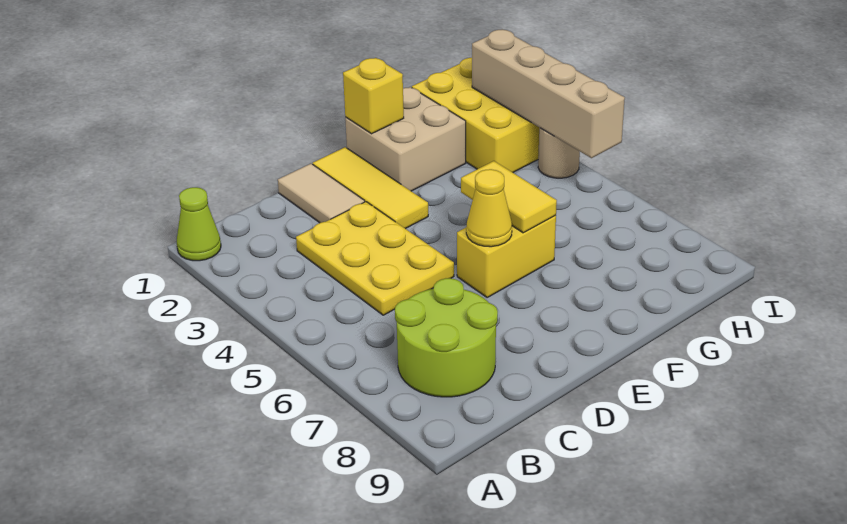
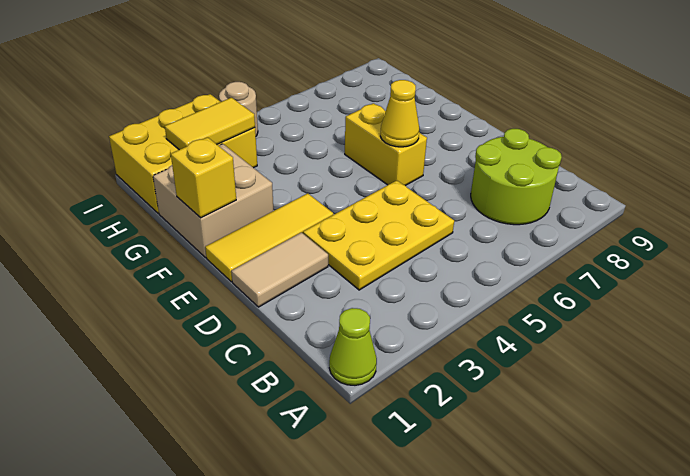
yellow 1x2 tile [461,161,557,233] -> yellow 1x2 tile moved to [165,98,255,150]
tan 1x4 brick [472,30,625,158] -> none

